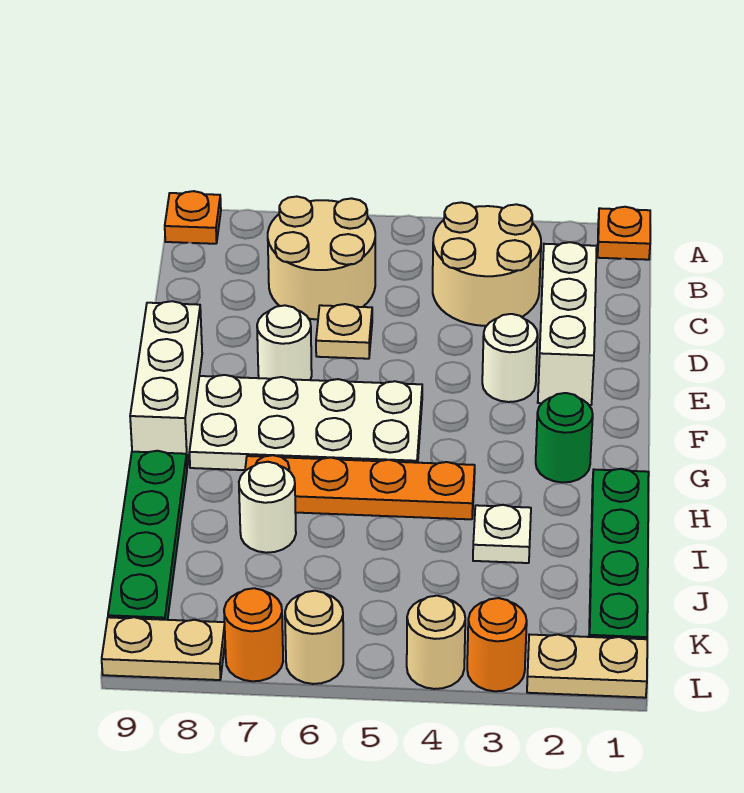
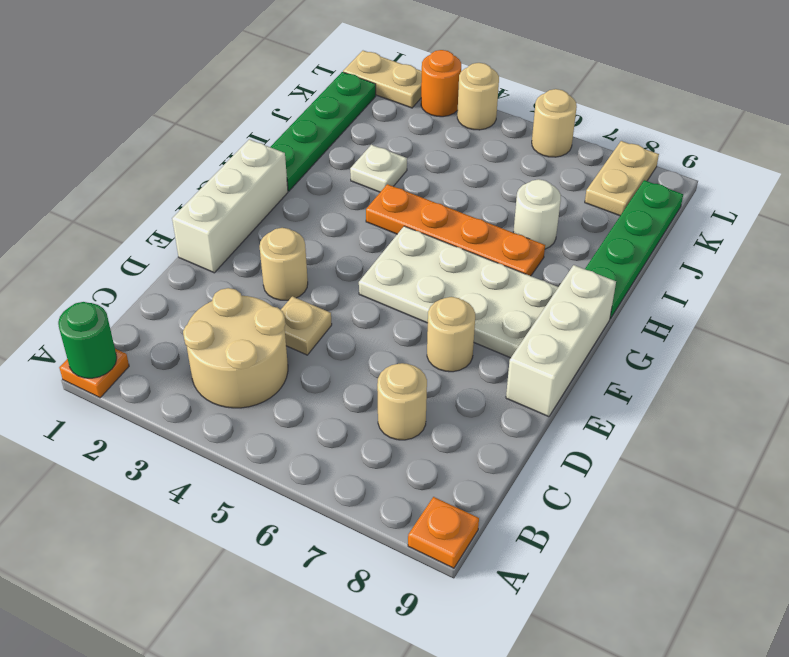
tan 2x2 round brick [268,197,375,320] -> tan 1x1 round brick [377,363,427,440]
white 1x3 brick [538,242,597,405] -> white 1x3 brick moved to [172,139,288,273]
tan 1x1 plate [316,304,372,359] -> tan 1x1 plate moved to [281,296,332,355]
white 1x1 round brick [482,314,538,402] -> tan 1x1 round brick [260,228,308,300]
white 1x1 round brick [257,305,312,380] -> tan 1x1 round brick [427,297,475,372]
green 1x1 round brick [536,393,593,483] -> green 1x1 round brick moved to [58,302,117,378]
orange 1x1 round brick [224,588,283,681] -> none
tan 1x2 plate [102,617,225,680] -> tan 1x2 plate turned to [585,141,659,216]

